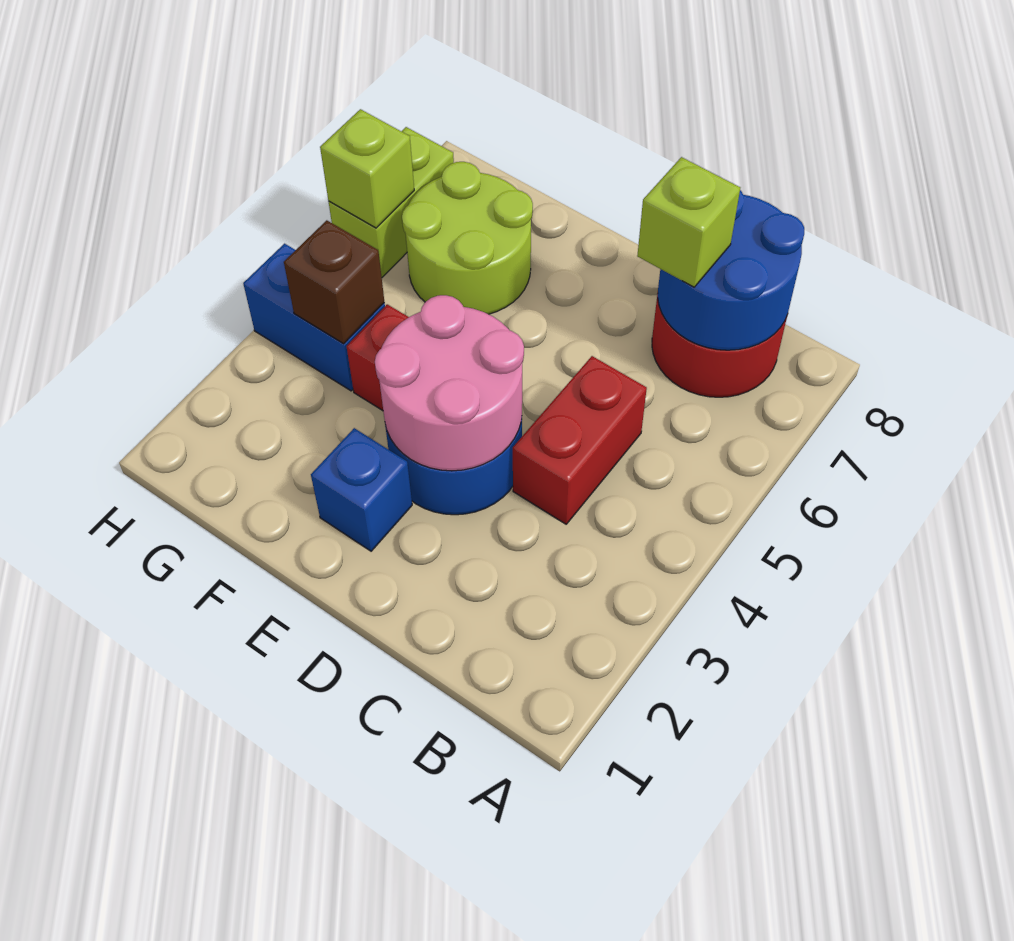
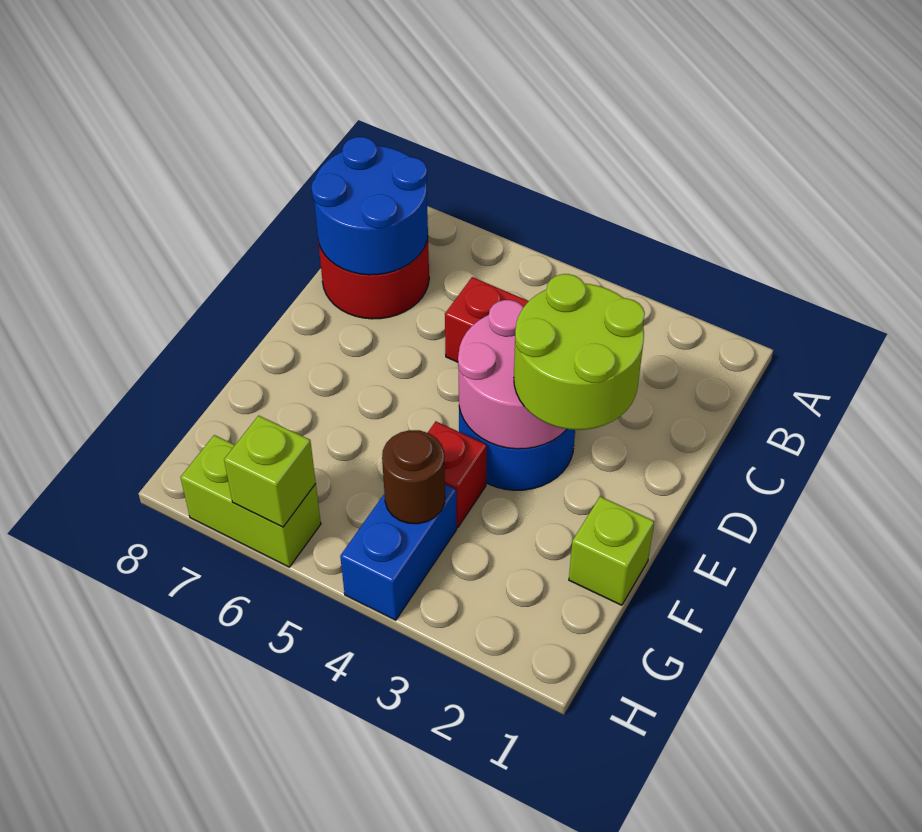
lime 1x1 brick [637,157,740,287] -> lime 1x1 brick moved to [569,497,654,605]
blue 1x1 brick [311,428,412,551] -> none
lime 2x2 round brick [402,162,533,314] -> lime 2x2 round brick moved to [514,274,645,430]
brown 1x1 brick [284,220,384,344] -> brown 1x1 round brick [382,430,445,524]

